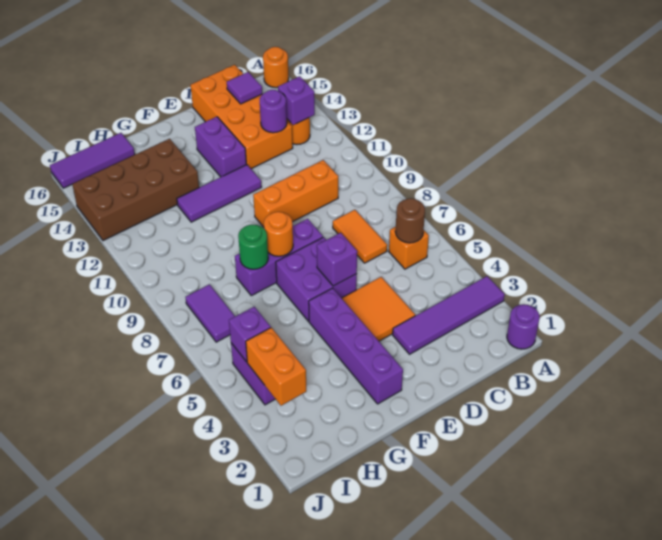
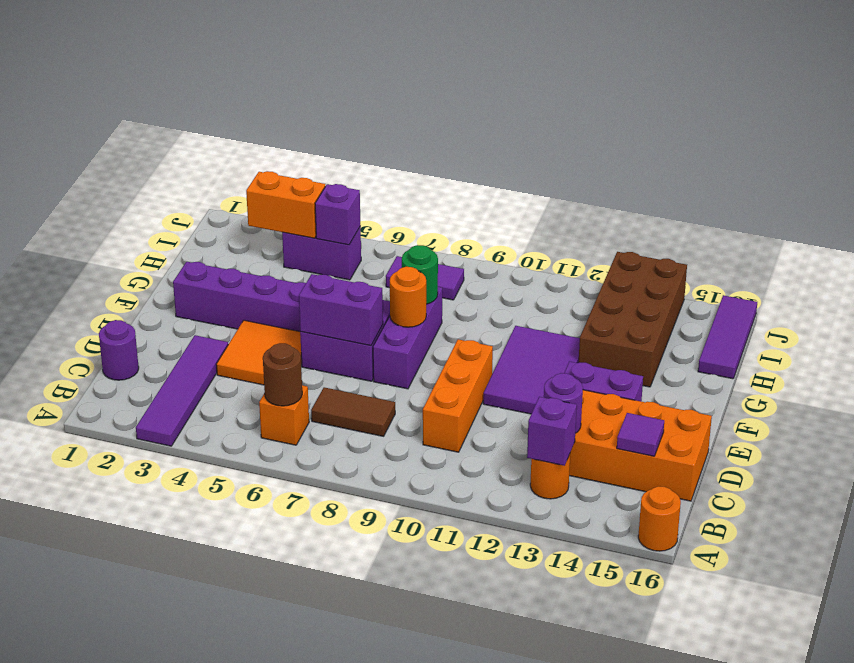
purple 1x1 round brick [507,304,540,349] -> purple 1x1 round brick moved to [99,320,139,380]
orange 1x2 tile [333,210,387,263] -> brown 1x2 tile [311,387,395,436]
purple 1x1 brick [317,233,357,286] -> purple 1x2 brick [299,274,383,346]
purple 1x3 tile [177,165,261,222] -> purple 2x3 tile [483,326,580,414]

